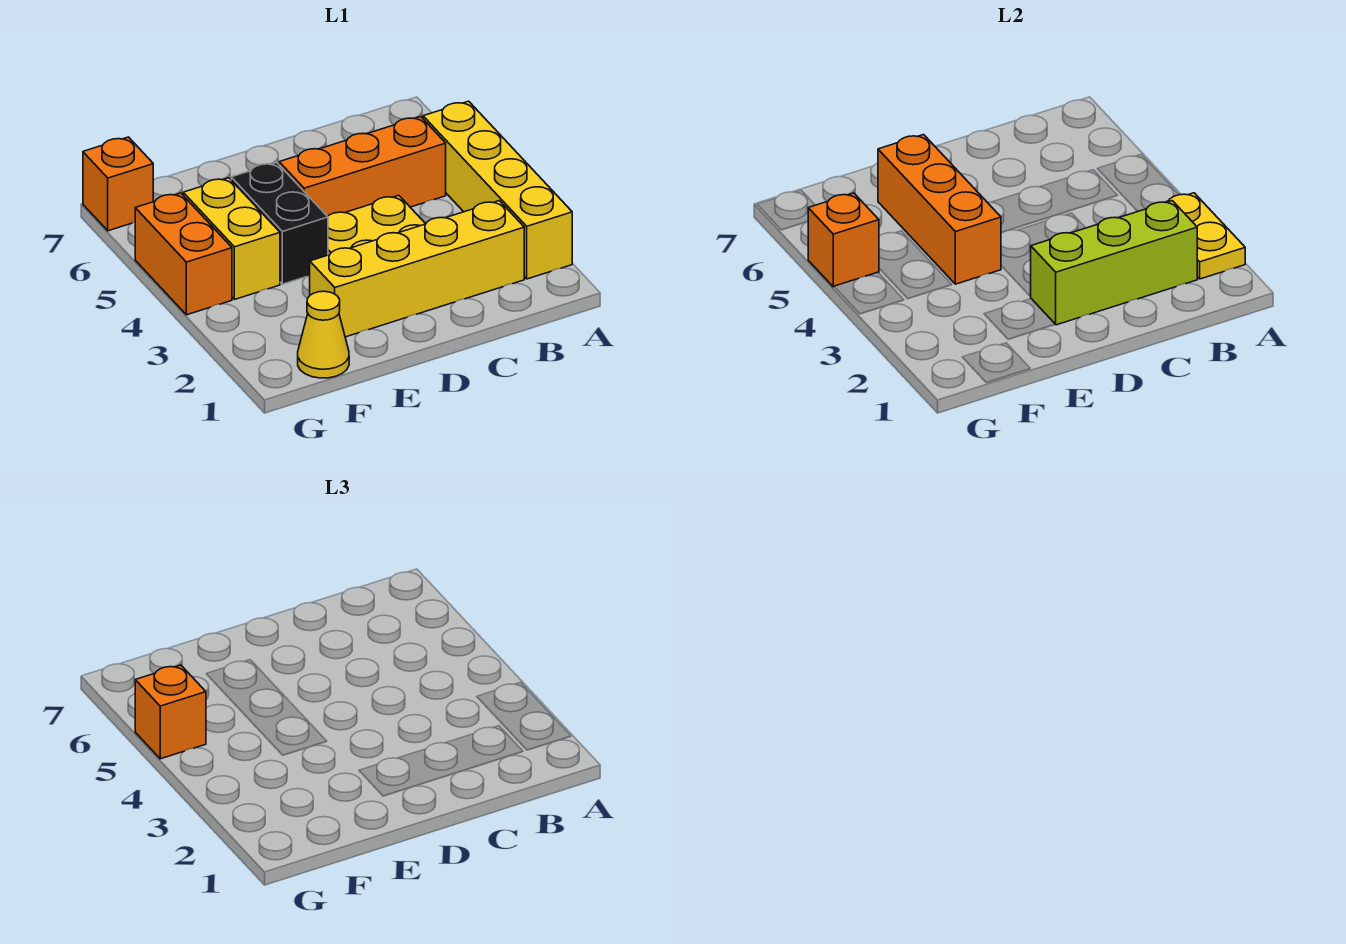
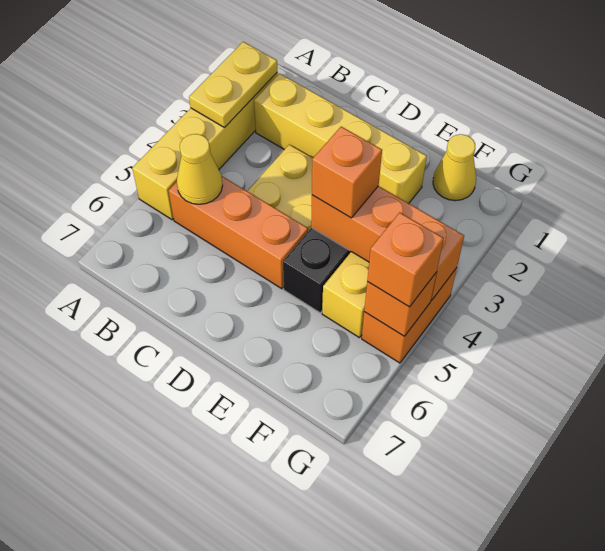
lime 1x3 brick [1031,201,1197,325] -> none
none -> yellow 1x1 cone [177,134,223,204]
orange 1x3 brick [878,135,1001,284] -> orange 1x3 brick turned to [311,186,464,300]
orange 1x1 brick [83,137,153,231] -> orange 1x1 brick moved to [312,127,382,218]

